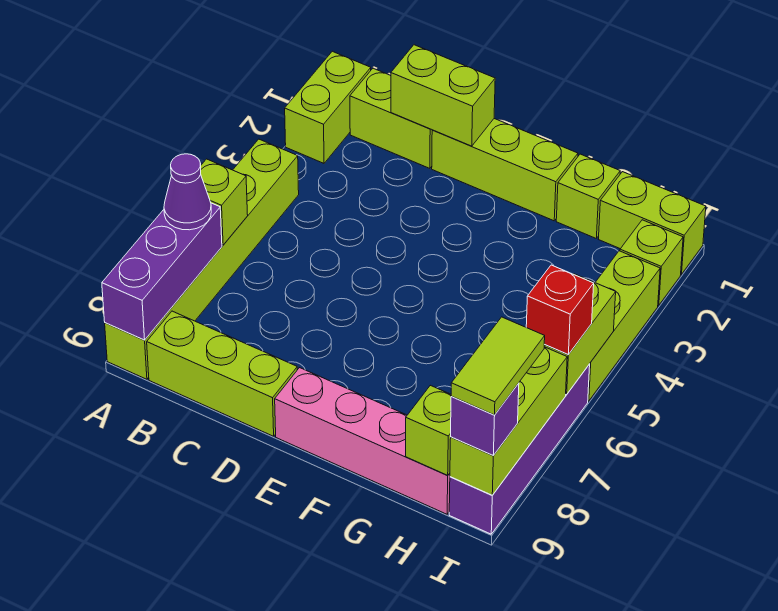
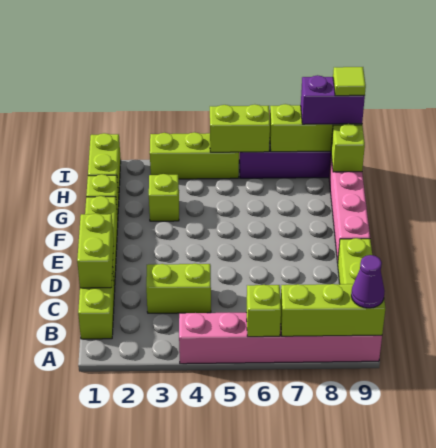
lime 1x2 brick [285,51,371,163] -> lime 1x2 brick moved to [146,264,211,313]
lime 1x6 brick [105,139,299,379] -> pink 1x6 brick [179,313,382,364]
purple 1x3 brick [102,203,222,340] -> lime 1x3 brick [281,284,385,336]
purple 1x1 cone [164,154,211,230] -> purple 1x1 cone moved to [351,255,385,308]
lime 1x1 brick [620,220,683,305] -> lime 1x1 brick moved to [149,174,179,221]
red 1x1 brick [526,265,594,355] -> none
lime 1x2 tile [451,317,545,415] -> lime 1x1 tile [333,67,366,96]
purple 1x1 brick [451,383,519,456] -> purple 1x2 brick [301,75,365,124]

